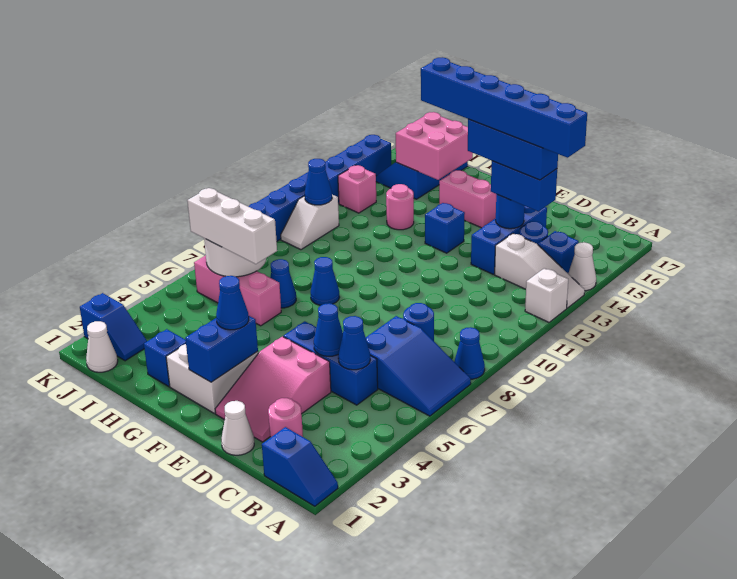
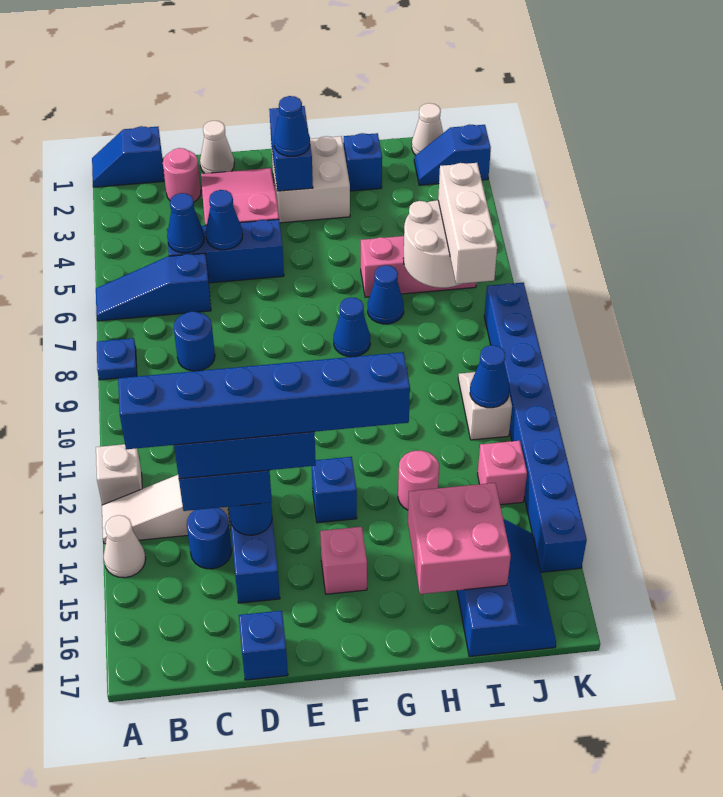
blue 2x3 slope [366,316,471,416] -> blue 1x3 slope [96,253,211,321]
blue 1x1 cone [454,327,485,379] -> blue 1x1 plate [97,338,137,380]
blue 1x1 brick [538,231,579,273] -> blue 1x1 brick moved to [239,611,288,680]
pink 1x2 brick [439,170,496,228] -> pink 1x1 brick [320,527,367,594]
white 1x3 brick [187,188,277,264] -> white 1x3 brick turned to [438,163,497,284]

